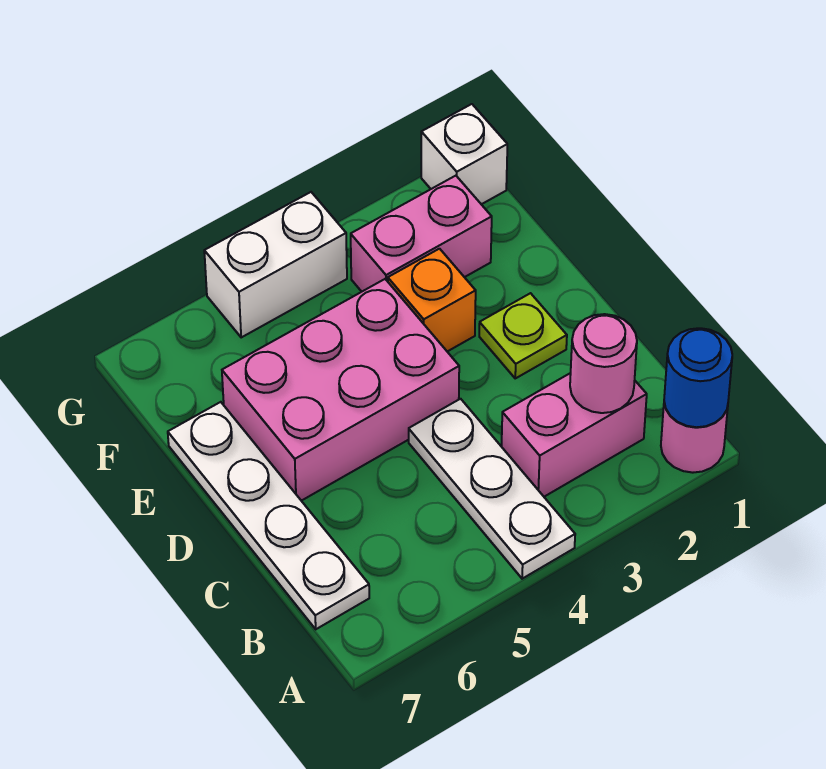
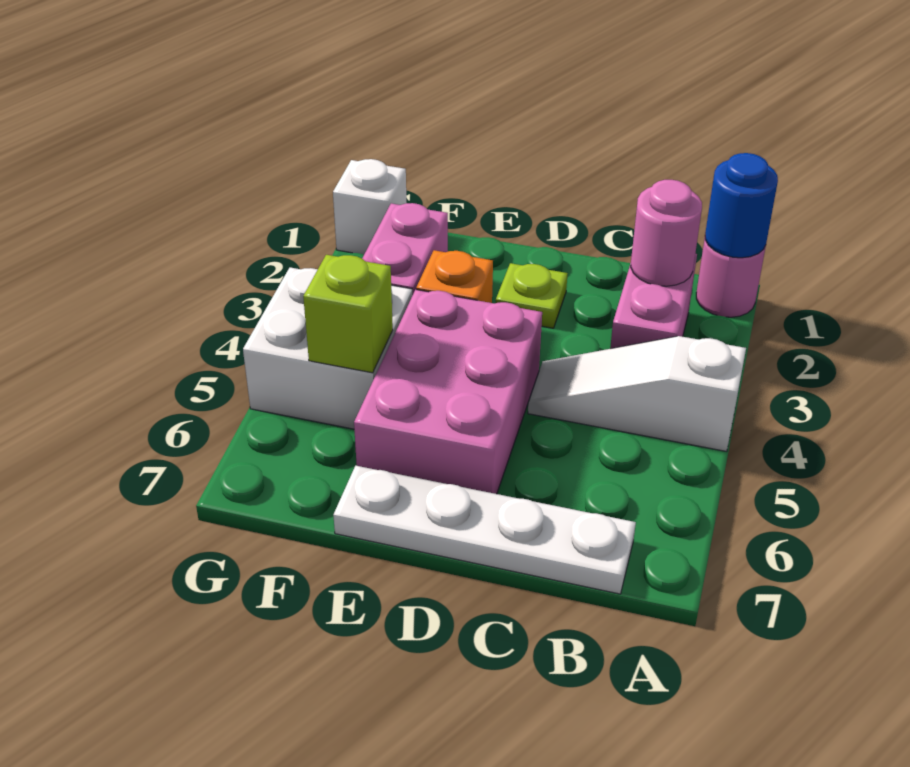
white 1x3 plate [409,399,575,579] -> white 1x3 slope [528,336,746,451]
none -> lime 1x1 brick [303,255,393,373]
white 1x2 brick [204,192,347,337] -> white 2x2 brick [243,268,412,429]

